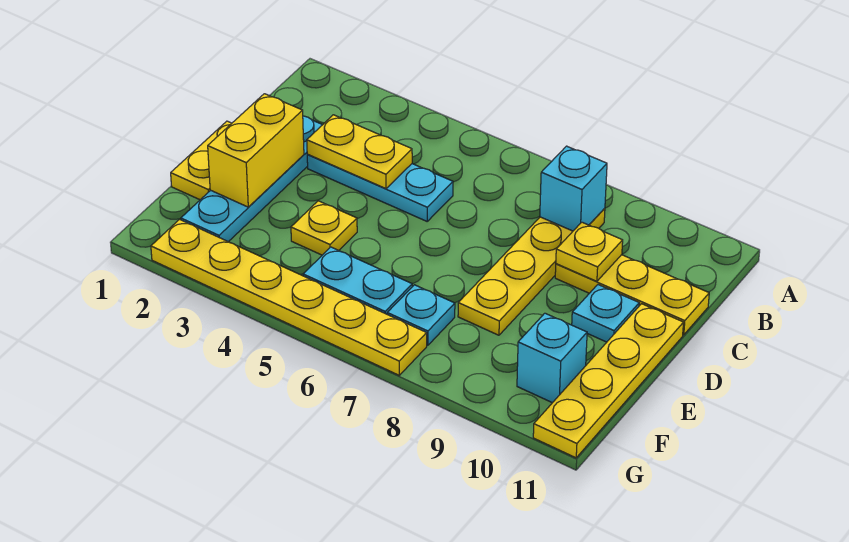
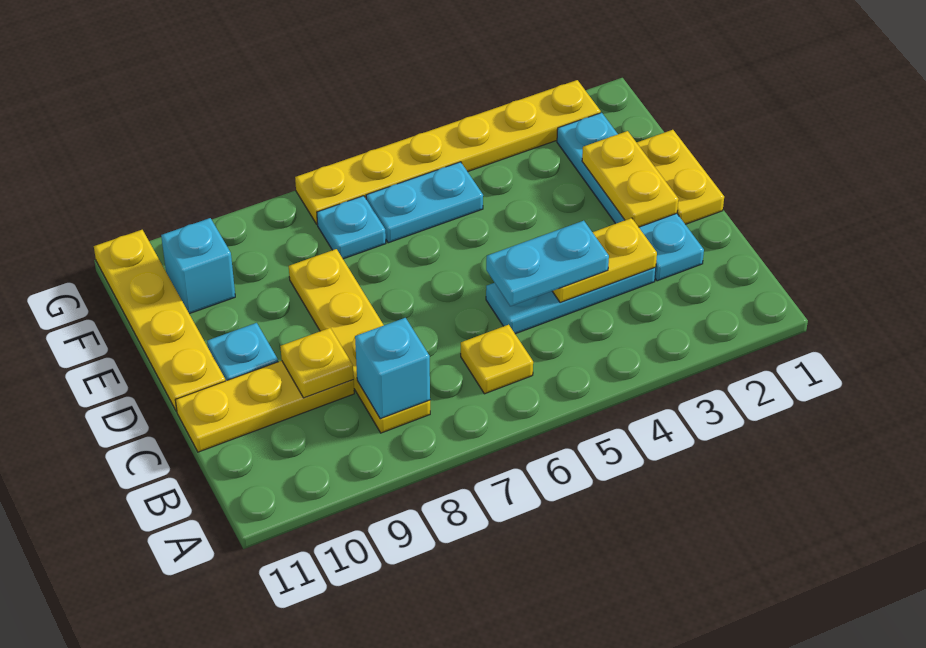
none -> cyan 1x2 plate [486,220,609,306]
yellow 1x2 brick [208,94,304,207] -> yellow 1x2 plate [582,131,679,227]
yellow 1x1 plate [291,201,357,255] -> yellow 1x1 plate moved to [461,325,533,394]

